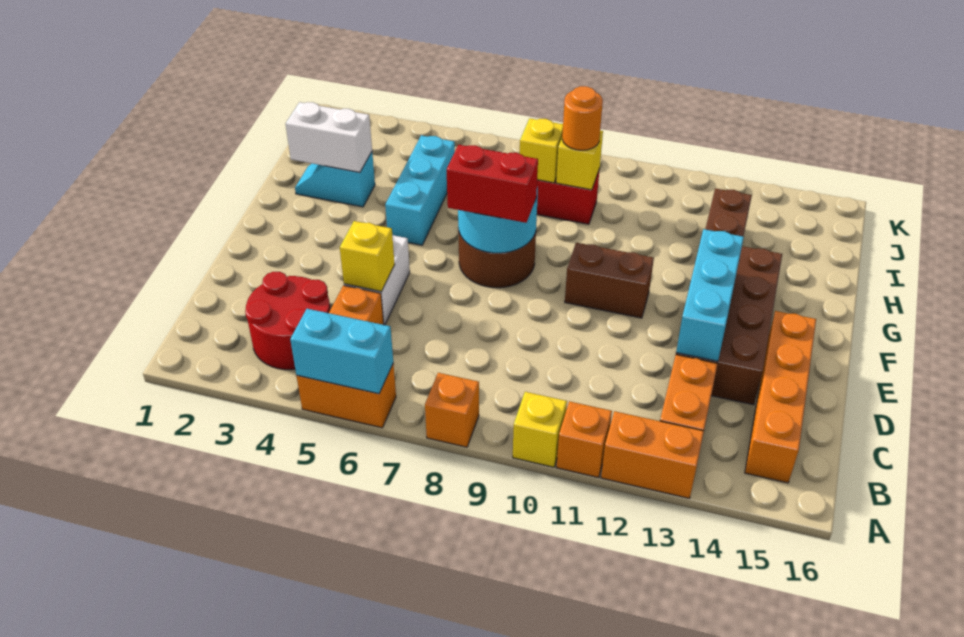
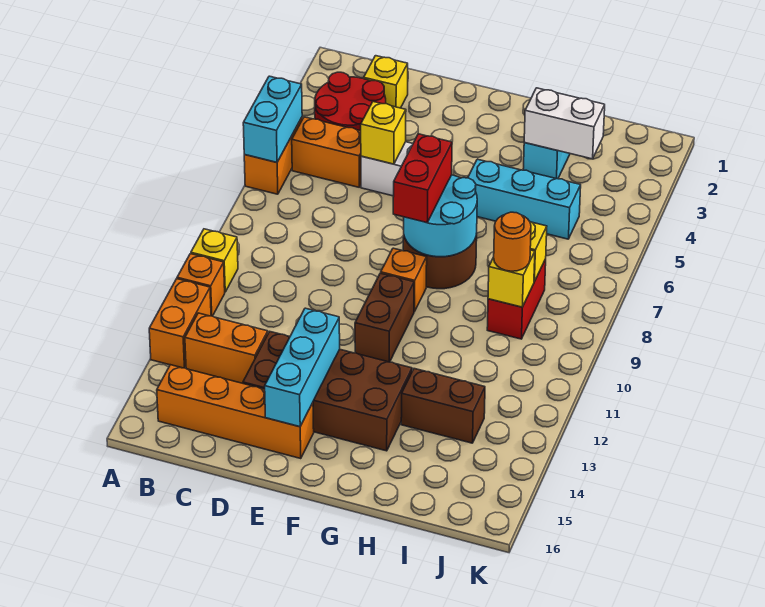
orange 1x1 brick [425,373,479,447] -> orange 1x1 brick moved to [381,248,427,312]
none -> yellow 1x1 brick [364,56,408,108]
cyan 1x3 brick [676,229,744,361] -> cyan 1x3 brick turned to [265,308,340,427]
white 1x2 brick [286,102,372,173] -> white 1x2 brick turned to [524,88,605,159]

